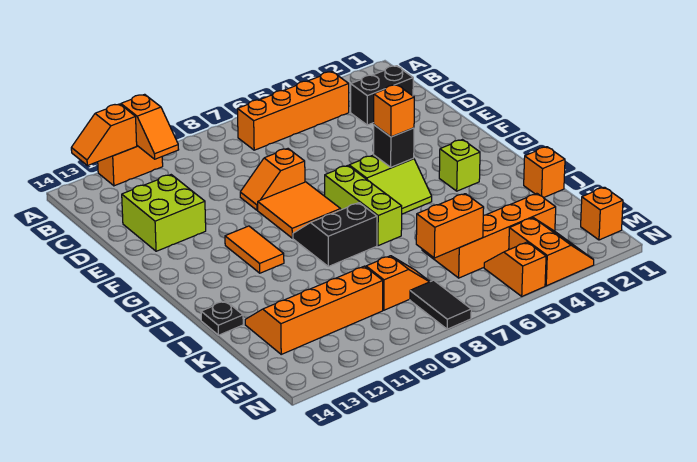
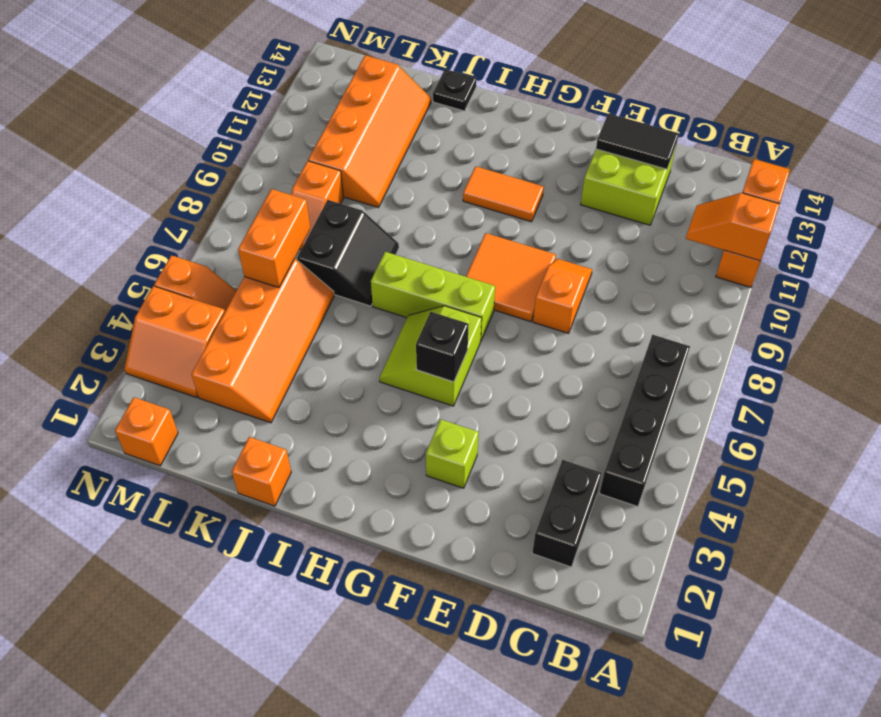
orange 1x4 brick [237,72,349,150] -> black 1x4 brick [599,335,690,507]
orange 1x1 brick [374,85,414,137] -> none
lime 1x1 brick [439,140,480,191] -> lime 1x1 brick moved to [426,419,479,488]
black 2x2 slope [293,203,377,266] -> black 2x2 slope moved to [297,200,399,306]
black 1x2 tile [410,280,471,329] -> black 1x2 tile moved to [596,114,679,169]

